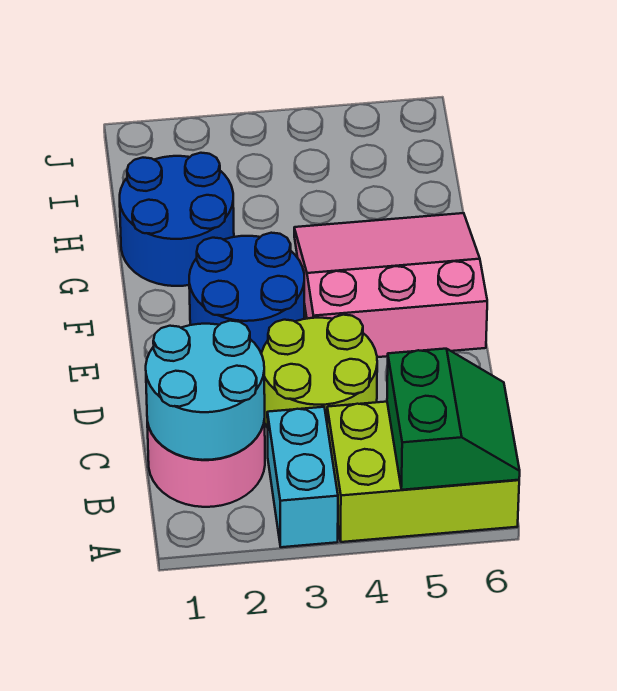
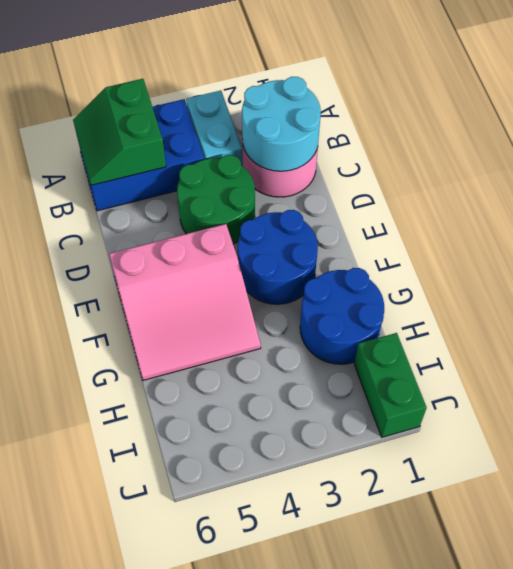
lime 2x3 brick [327,402,519,542] -> blue 2x3 brick [77,99,204,211]
lime 2x2 round brick [262,315,377,428] -> green 2x2 round brick [177,155,255,244]
none -> green 1x2 brick [354,333,427,437]

